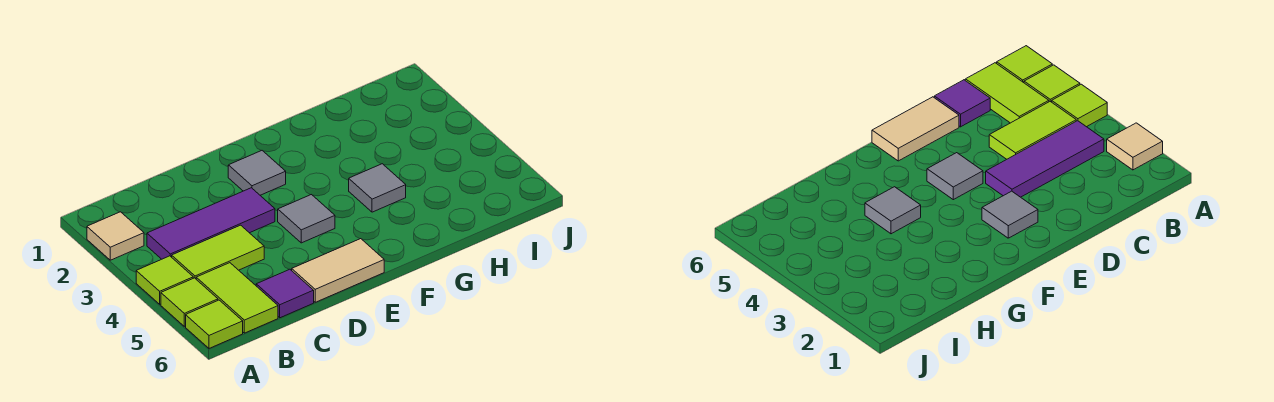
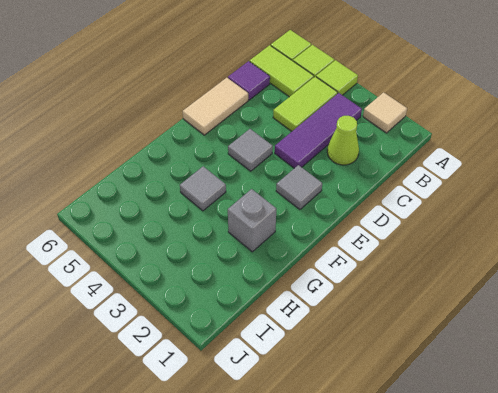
none -> lime 1x1 cone [327,116,359,165]
none -> grey 1x1 brick [228,189,276,252]

